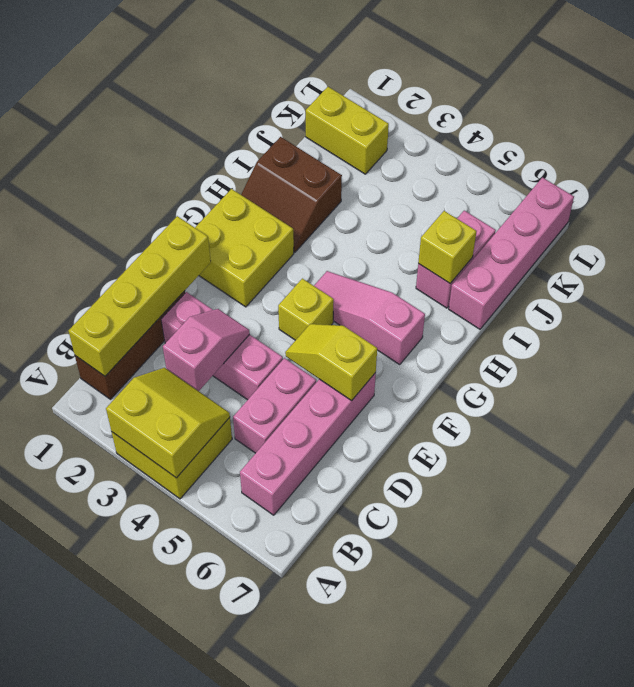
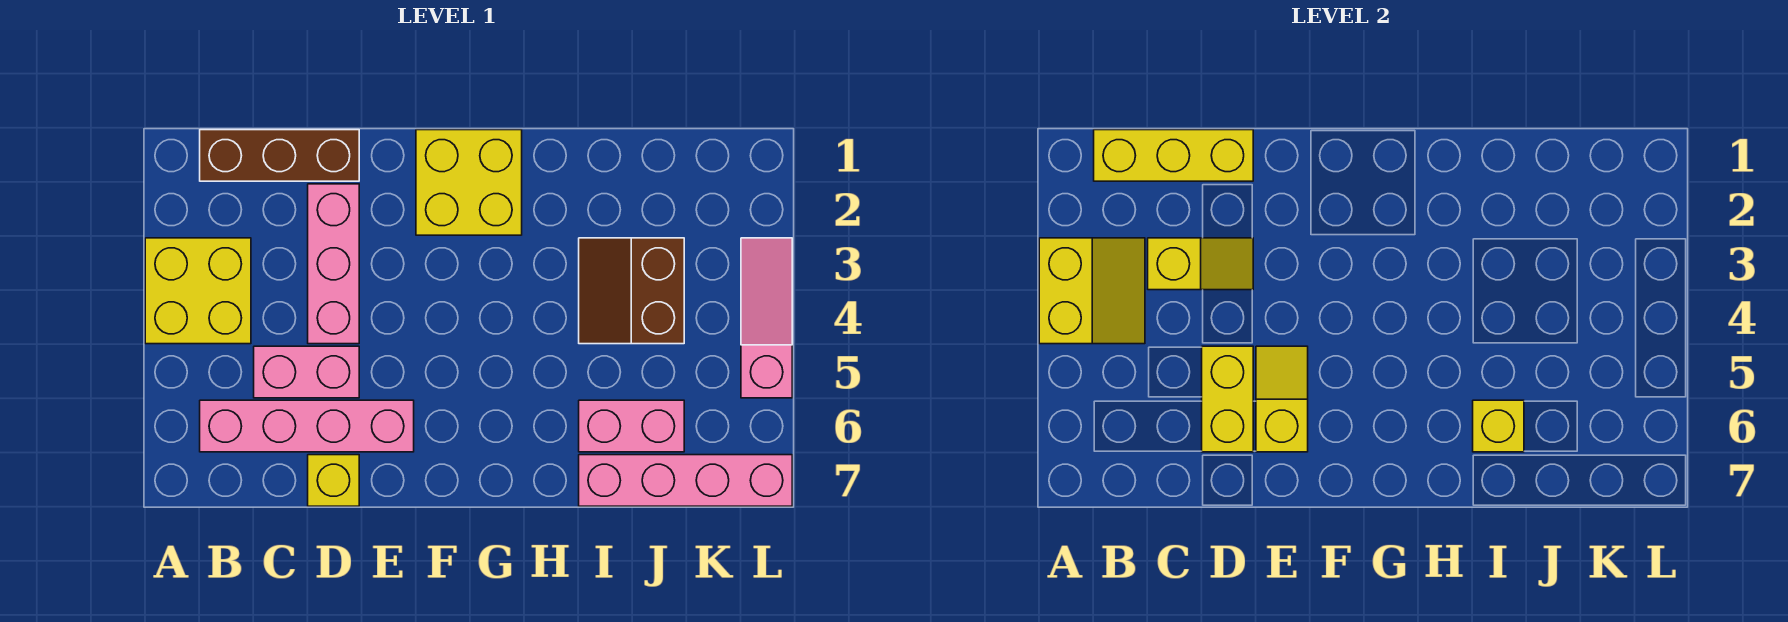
yellow 1x4 brick [68,216,211,376] -> yellow 1x3 brick [1094,130,1253,181]
pink 1x2 slope [163,309,250,391] -> yellow 1x2 slope [1148,238,1253,290]
yellow 1x1 brick [278,278,334,340] -> yellow 1x1 brick moved to [308,455,359,506]
pink 1x3 slope [314,271,425,364] -> pink 1x3 slope moved to [741,238,792,398]
brown 2x2 slope [241,137,342,252] -> brown 2x2 slope moved to [579,238,684,344]
yellow 1x2 brick [306,87,389,174] -> yellow 1x2 brick moved to [1202,346,1253,452]

